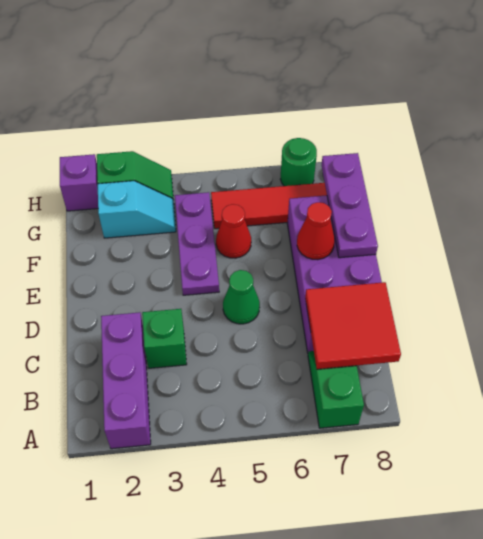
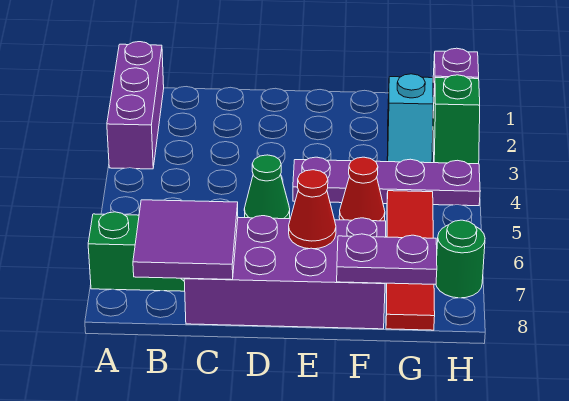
purple 1x3 brick [101,312,151,449] -> purple 1x3 brick turned to [107,42,164,169]
red 2x2 tile [305,282,401,369] -> purple 2x2 tile [133,200,238,280]
green 1x1 brick [142,309,187,368] -> none
purple 1x3 plate [175,192,219,295] -> purple 1x4 plate [293,157,480,206]
purple 1x3 plate [322,153,378,258] -> purple 1x2 plate [337,234,437,284]

